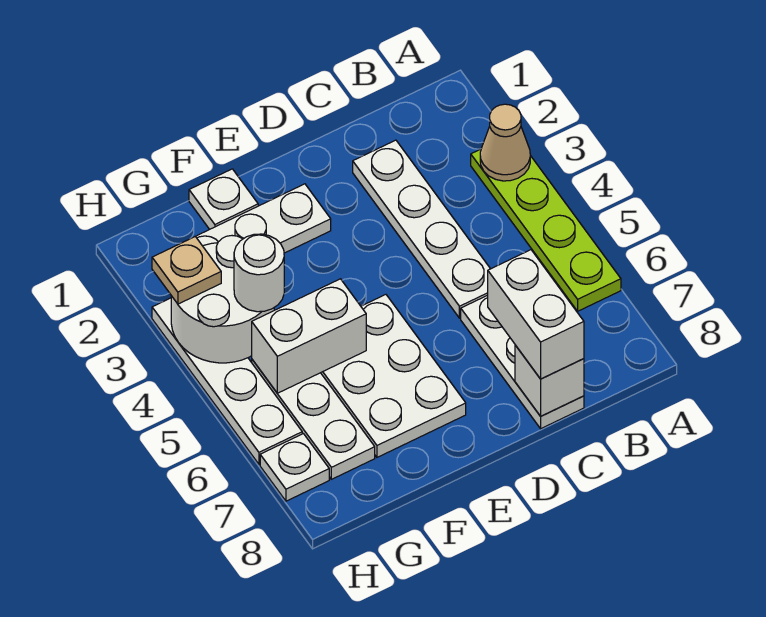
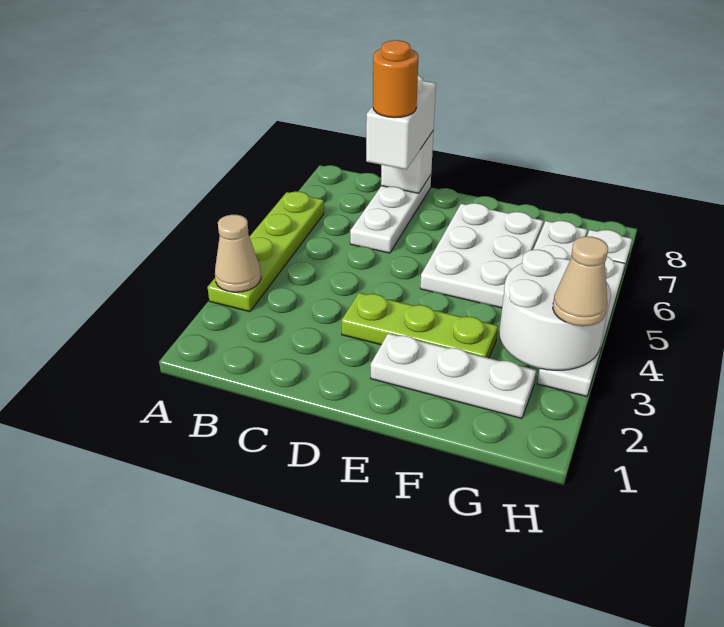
white 1x4 plate [353,140,490,318] -> none
none -> orange 1x1 round brick [373,40,419,118]
none -> lime 1x3 plate [341,293,498,358]
white 1x1 plate [189,169,258,229] -> none
white 1x2 brick [252,279,366,393] -> none
white 1x1 round brick [234,234,284,312] -> none
tan 1x1 plate [152,236,221,304] -> tan 1x1 cone [553,236,608,326]

